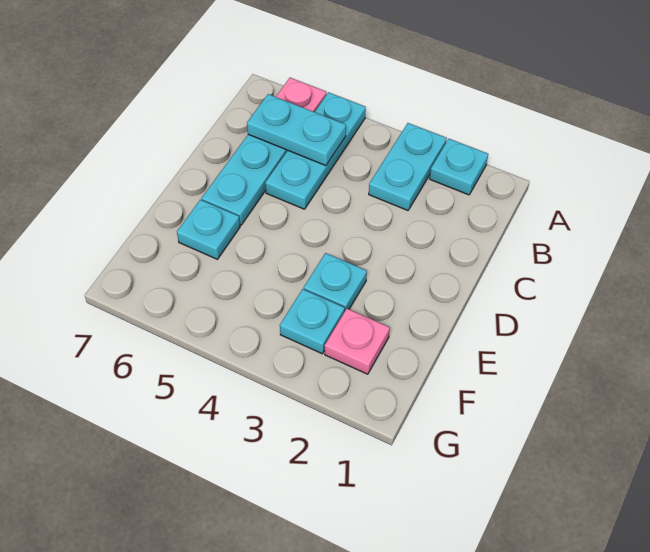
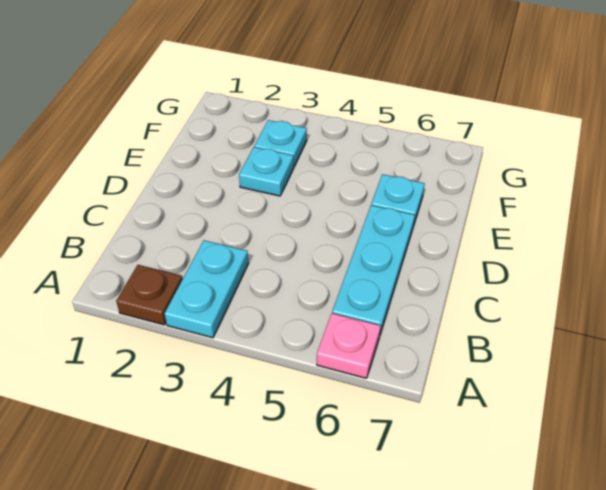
cyan 1x1 plate [430,139,488,195] -> brown 1x1 plate [116,265,183,325]
cyan 1x3 plate [265,92,366,209] -> none
cyan 1x2 plate [247,94,346,166] -> none
pink 1x1 plate [325,309,390,374] -> none

